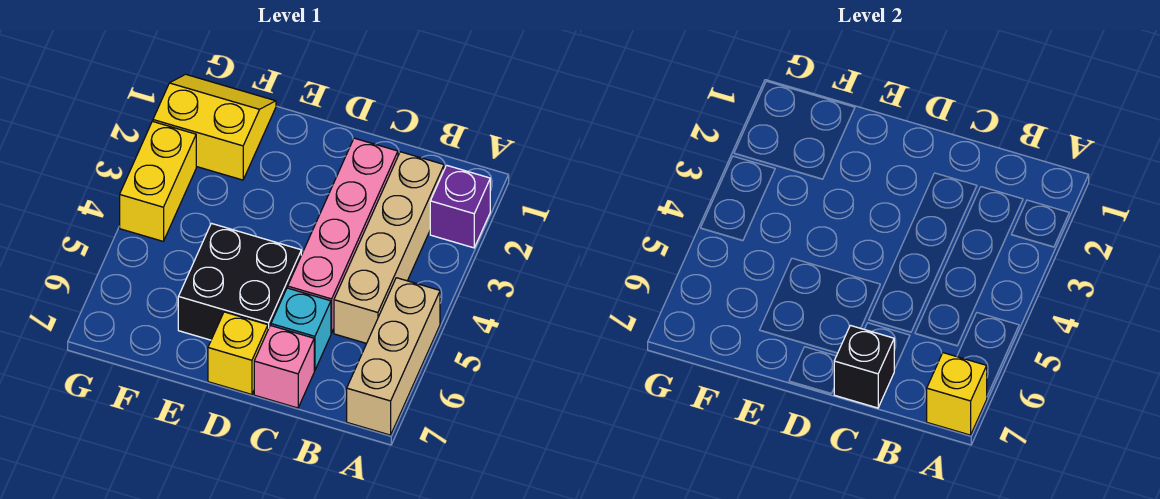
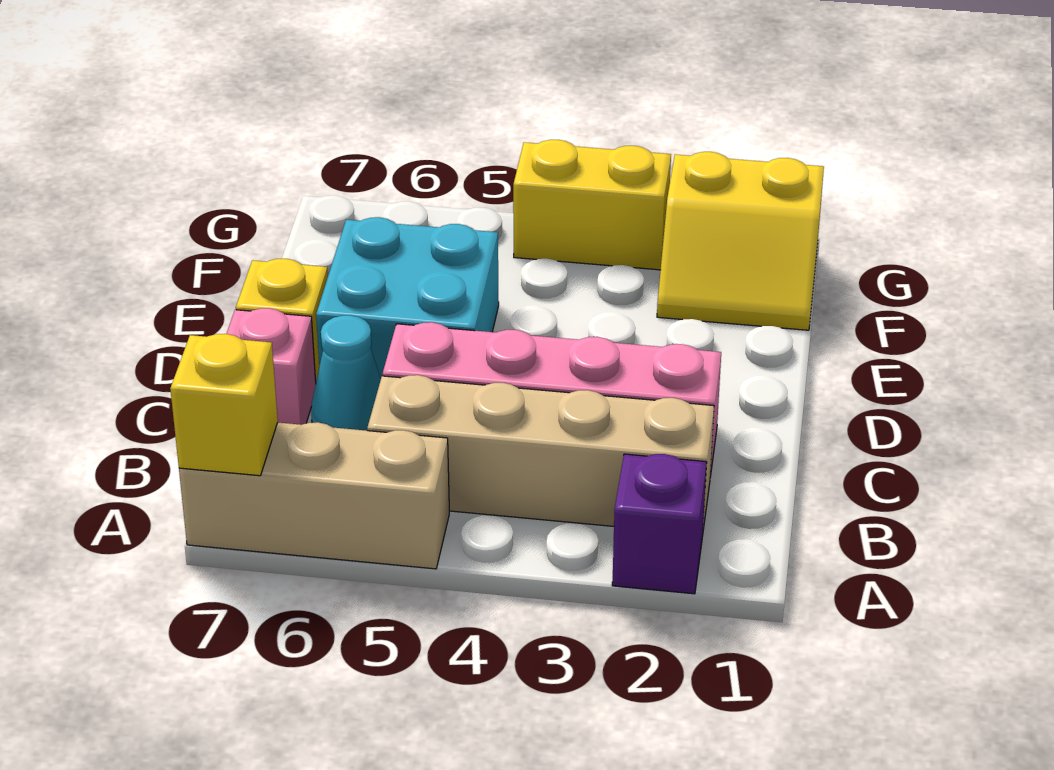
cyan 1x1 brick [271,288,331,371] -> cyan 1x1 cone [311,315,381,431]
black 1x1 brick [834,325,895,408] -> none
black 2x2 brick [178,223,301,340] -> cyan 2x2 brick [316,217,499,378]
yellow 2x2 slope [153,74,276,180] -> yellow 2x2 slope turned to [657,152,824,330]

